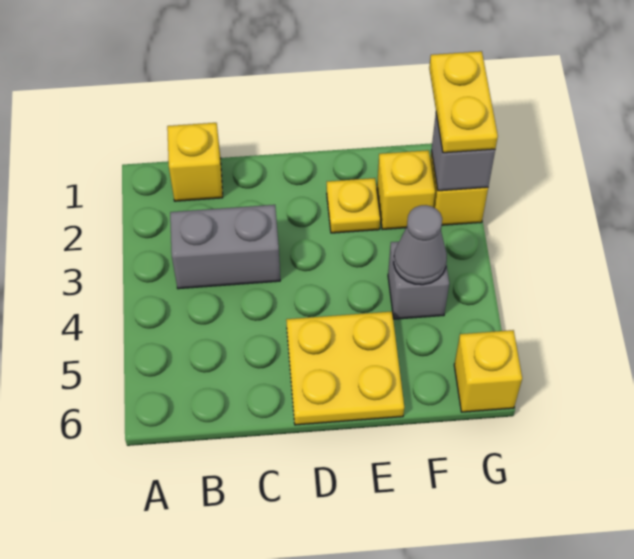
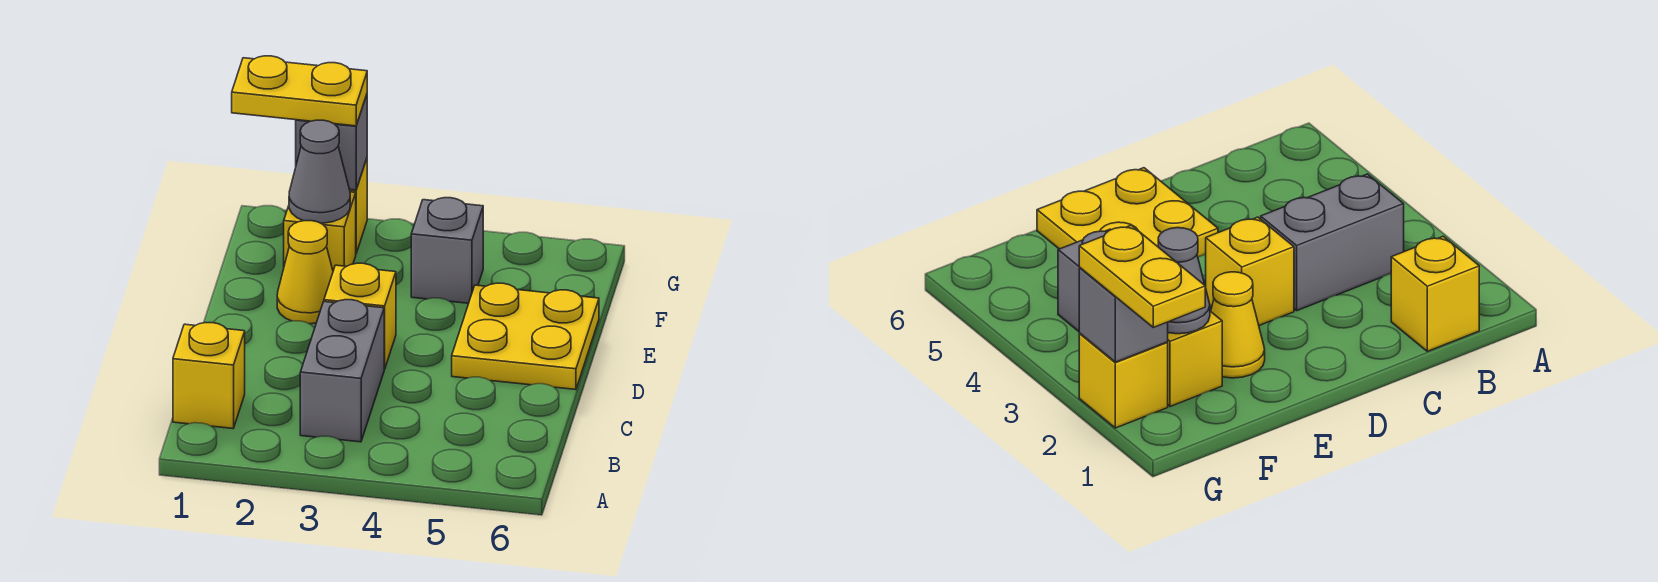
yellow 1x1 plate [327,178,380,233] -> yellow 1x1 cone [277,221,333,324]
grey 1x1 cone [394,205,447,285] -> grey 1x1 cone moved to [289,120,350,223]
yellow 1x1 brick [454,330,522,412] -> yellow 1x1 brick moved to [324,263,396,369]

